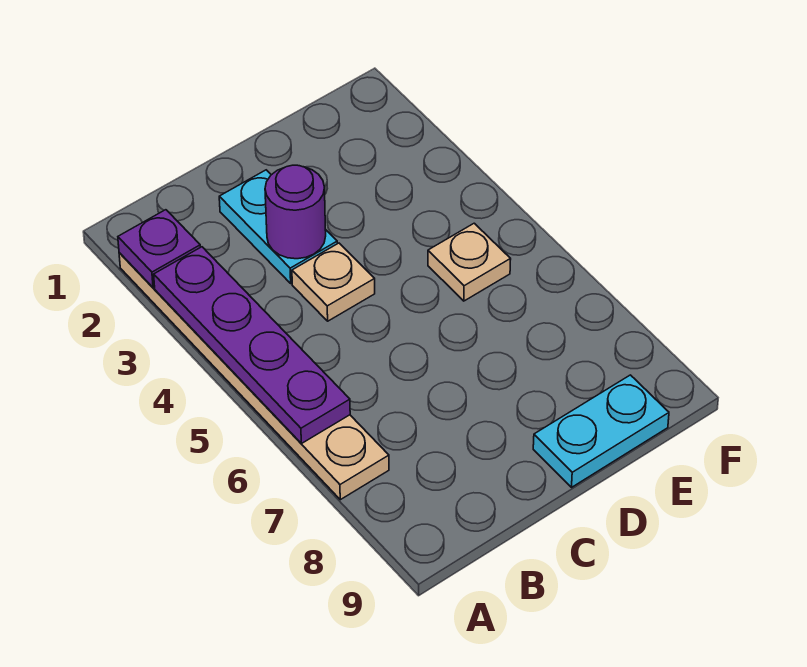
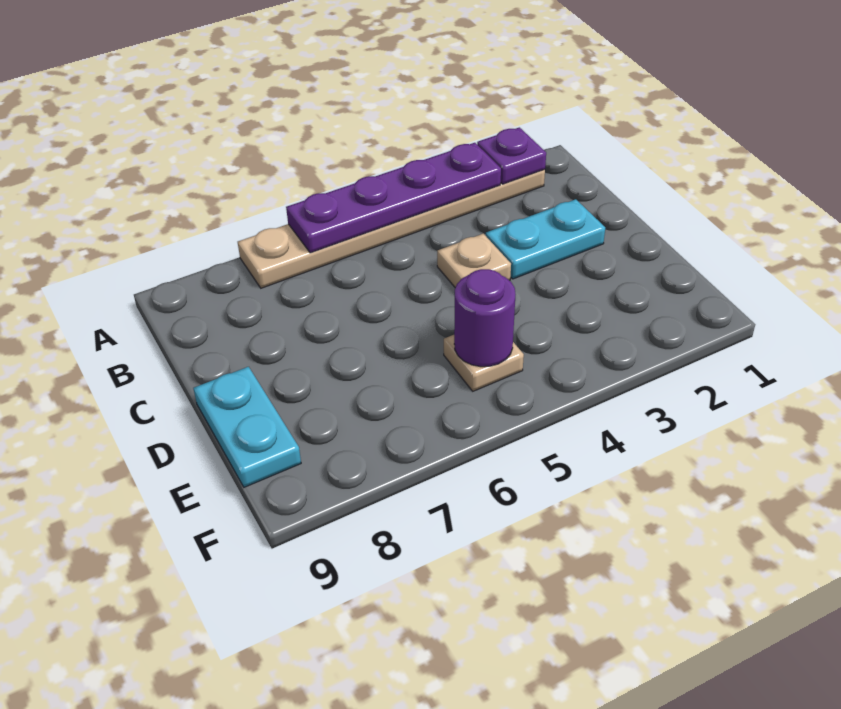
purple 1x1 round brick [265,165,326,259] -> purple 1x1 round brick moved to [454,269,516,367]

